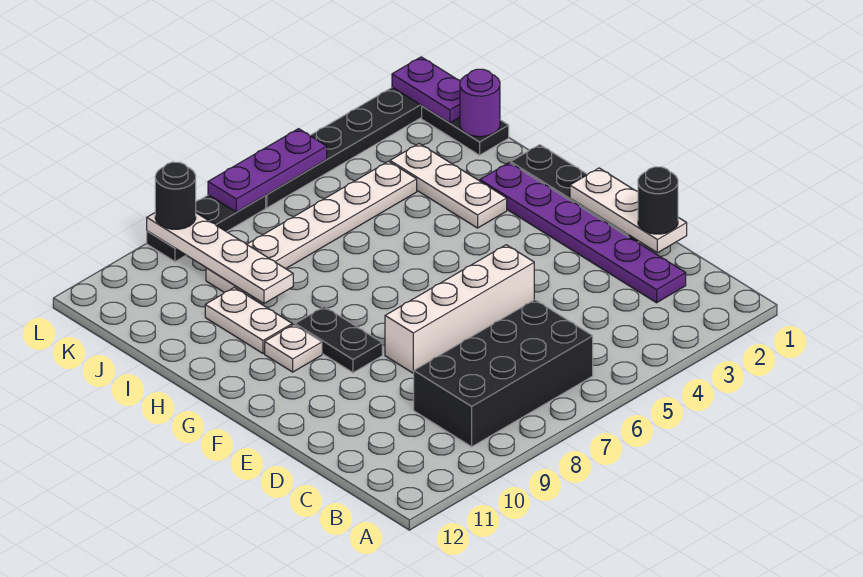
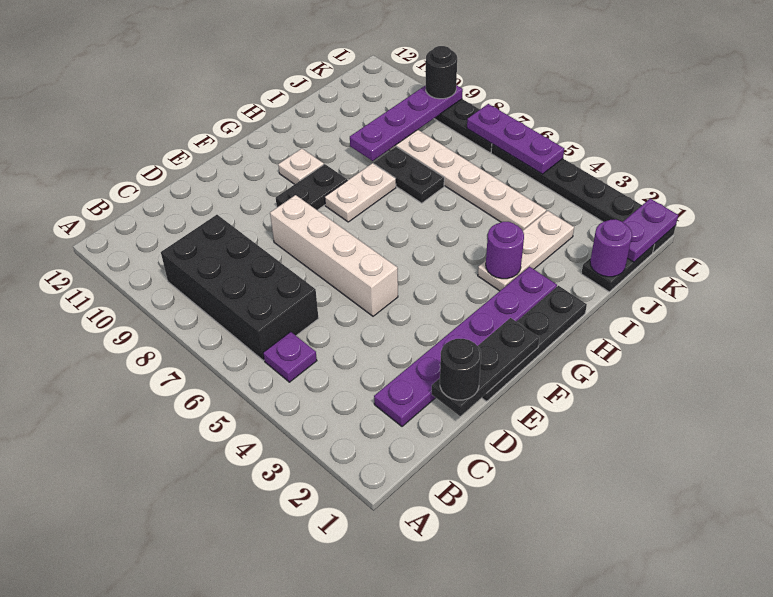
none -> purple 1x1 plate [263,332,317,382]
white 1x3 plate [570,168,687,253] -> black 1x3 plate [432,318,539,416]
none -> purple 1x1 round brick [486,222,524,279]
white 1x2 plate [205,287,292,354] -> white 1x2 plate moved to [325,163,396,222]
none -> black 1x2 plate [374,147,444,203]
white 1x4 plate [147,213,293,303] -> purple 1x4 plate [350,85,463,161]

